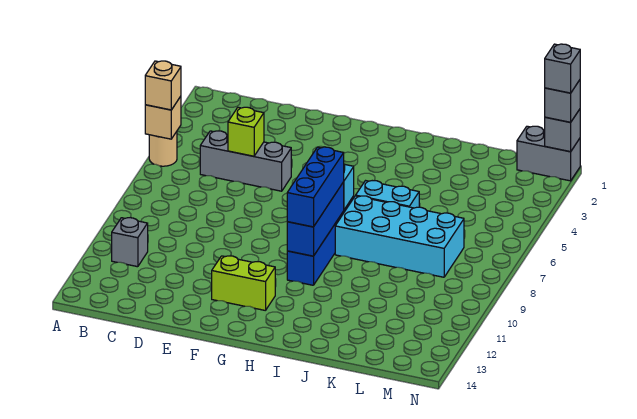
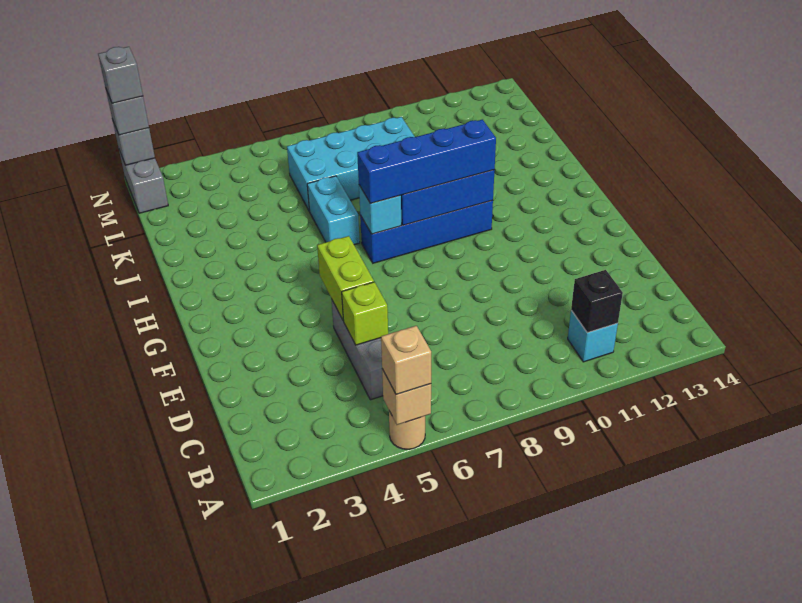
grey 1x1 brick [112,218,148,267] -> cyan 1x1 brick [568,310,618,362]
none -> black 1x1 brick [571,270,623,333]
lime 1x2 brick [212,256,275,311] -> lime 1x2 brick moved to [317,236,374,321]
blue 1x3 brick [287,147,344,227] -> blue 1x4 brick [357,119,496,204]
cyan 2x4 brick [335,196,464,277] -> cyan 2x4 brick turned to [287,117,415,211]

